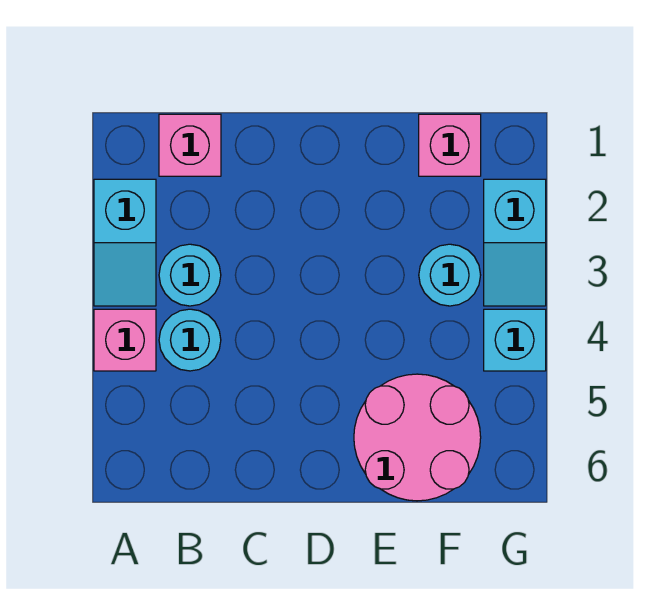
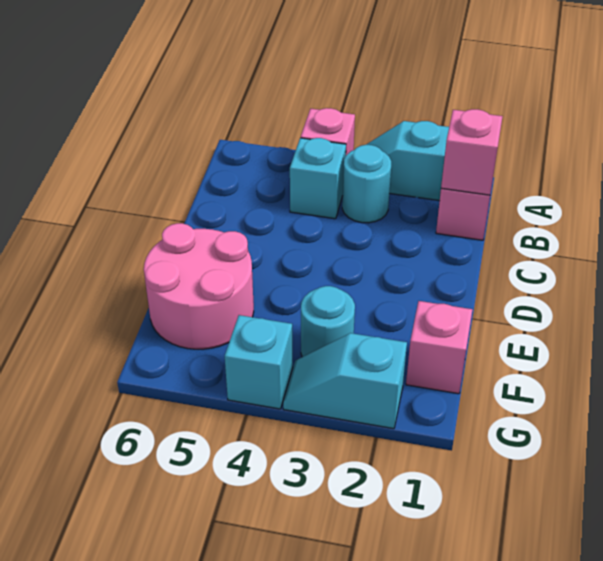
none -> pink 1x1 brick [441,109,503,195]
cyan 1x1 round brick [159,309,221,371] -> cyan 1x1 brick [290,138,346,219]

